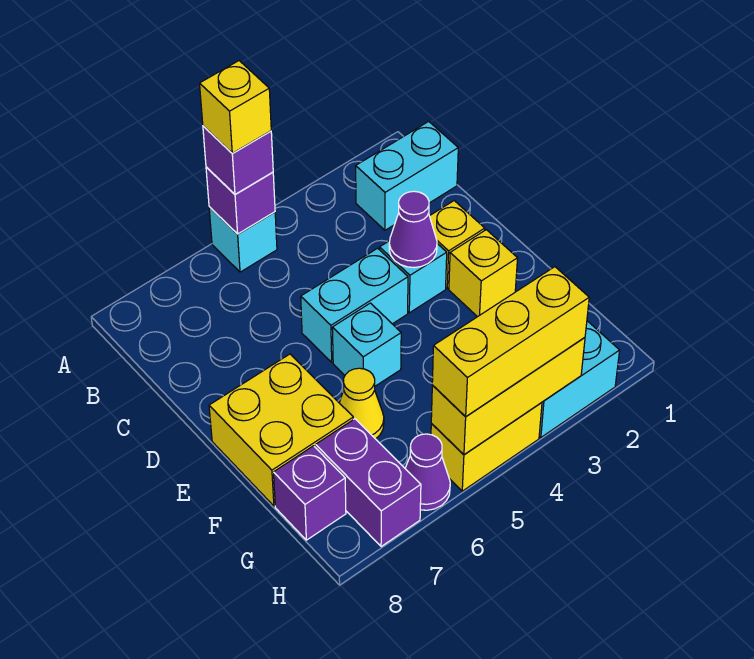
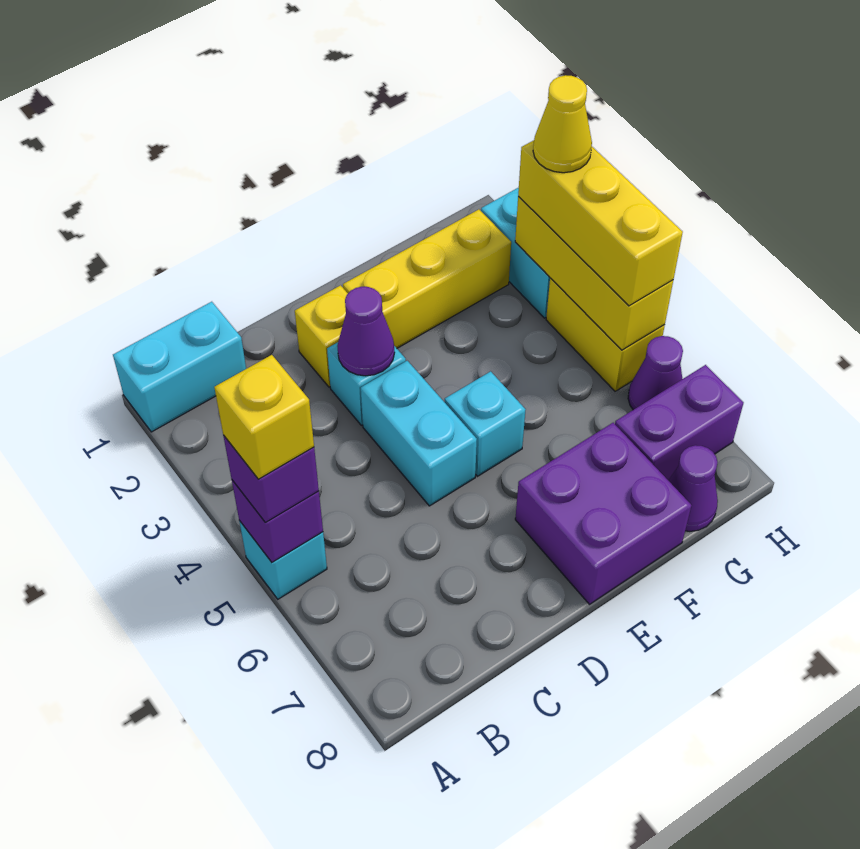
cyan 1x2 brick [356,121,458,230] -> cyan 1x2 brick turned to [113,302,246,432]
yellow 1x1 brick [449,230,518,317] -> yellow 1x3 brick [343,209,511,348]
yellow 2x2 brick [209,354,353,506] -> purple 2x2 brick [515,423,692,604]
yellow 1x1 cone [339,368,384,439] -> yellow 1x1 cone moved to [533,75,592,173]
purple 1x1 brick [274,446,346,540] -> purple 1x1 cone [668,445,718,531]

